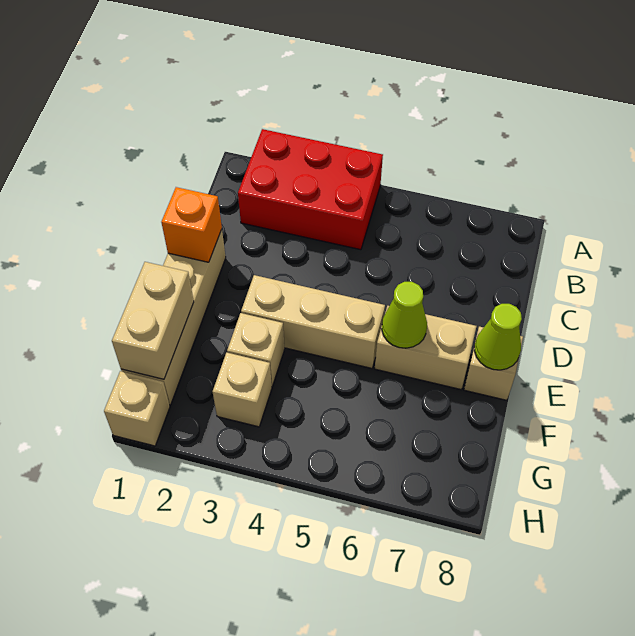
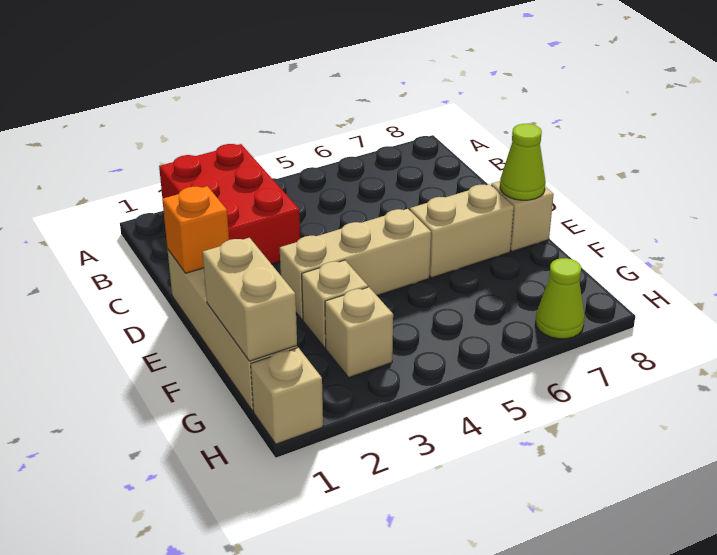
red 2x3 brick [238,129,383,250] -> red 2x3 brick turned to [159,144,300,264]
lime 1x1 cone [382,282,427,348] -> lime 1x1 cone moved to [536,258,584,339]

